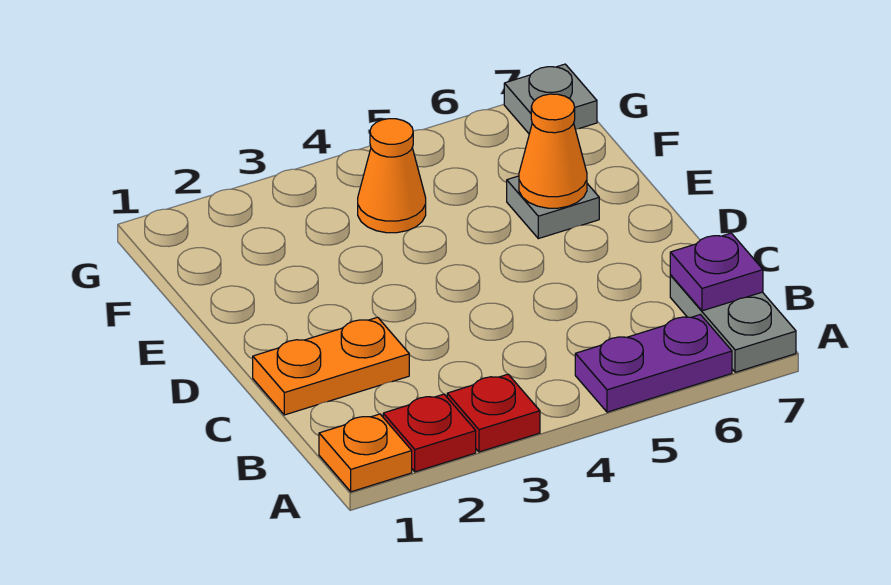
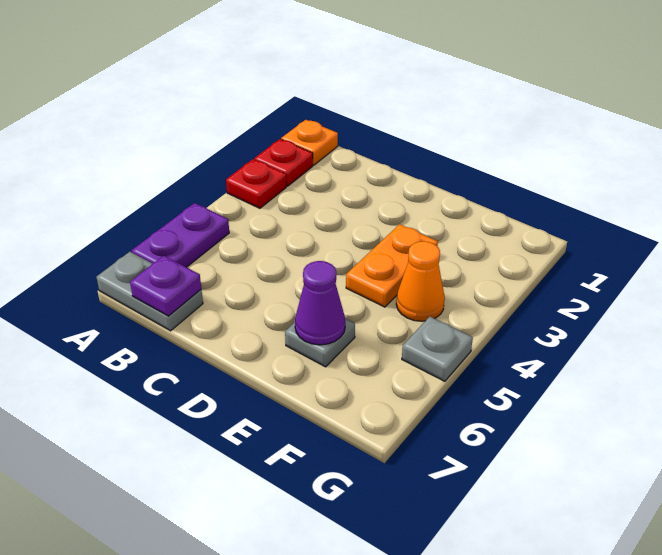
orange 1x2 plate [253,317,409,415] -> orange 1x2 plate moved to [346,224,438,307]
orange 1x1 cone [519,94,587,208] -> purple 1x1 cone [295,261,345,345]
grey 1x1 plate [504,64,597,134] -> grey 1x1 plate moved to [402,317,473,381]

